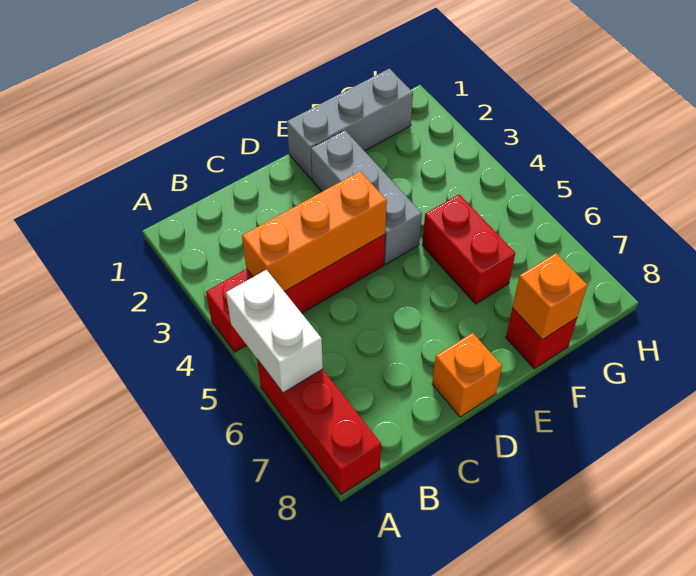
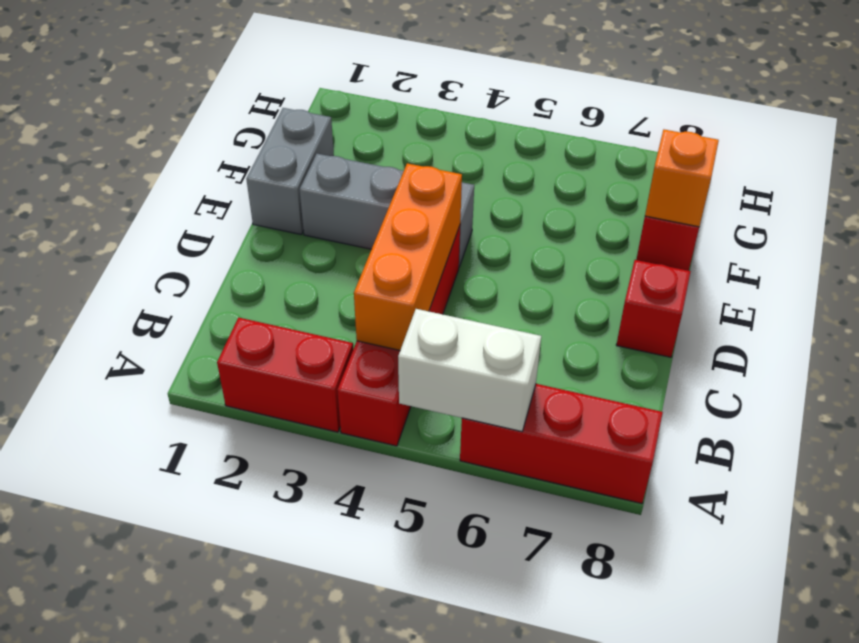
orange 1x1 brick [432,333,502,417] -> red 1x1 brick [617,260,691,357]
grey 1x3 brick [287,69,413,179] -> grey 1x2 brick [246,108,334,234]
red 1x2 brick [422,194,515,304] -> red 1x2 brick moved to [217,318,353,432]

